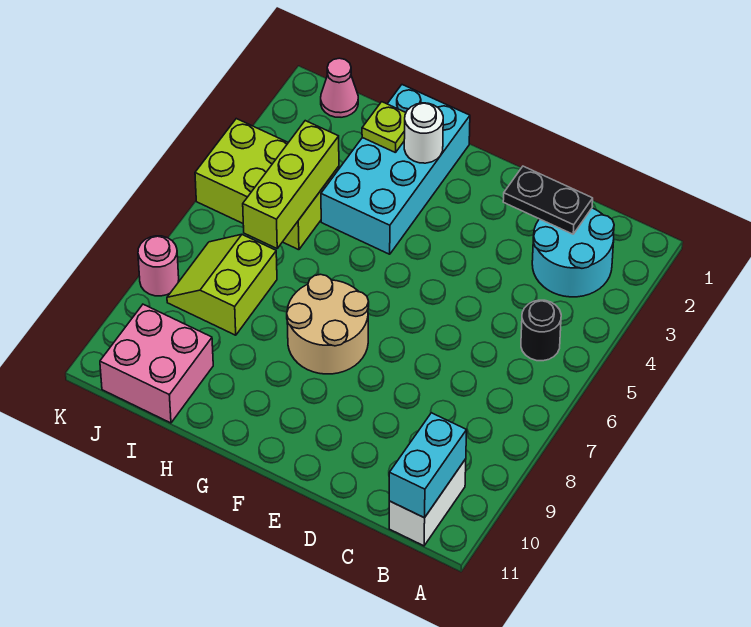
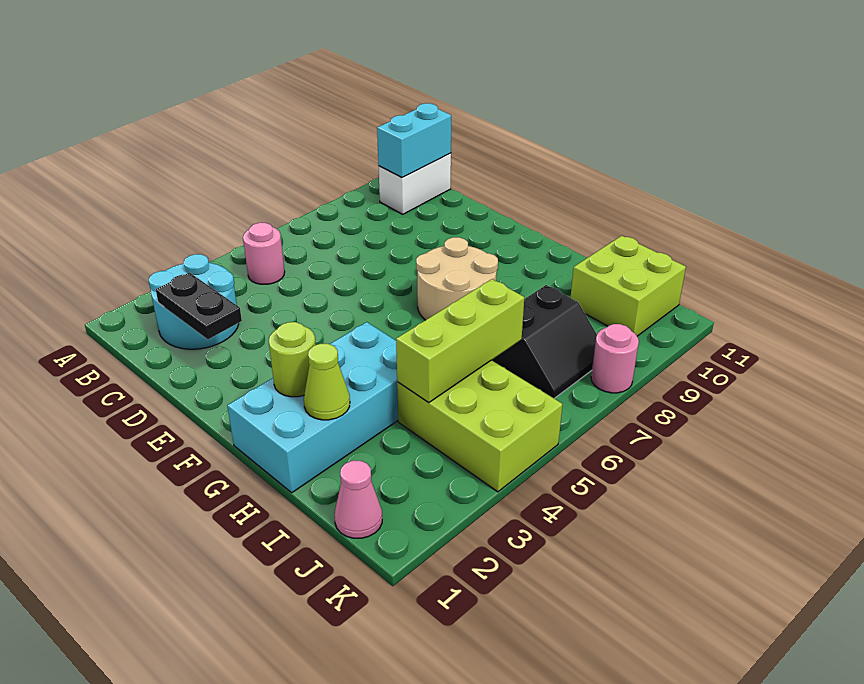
black 1x1 round brick [521,300,561,361] -> pink 1x1 round brick [243,223,285,284]
white 1x1 round brick [404,103,443,163] -> lime 1x1 round brick [269,322,316,397]
lime 1x1 plate [362,102,406,153] -> lime 1x1 cone [304,344,350,420]
lime 2x2 slope [167,235,277,335] -> black 2x2 slope [492,285,597,398]
pink 2x2 brick [100,304,213,423] -> lime 2x2 brick [570,236,686,336]

